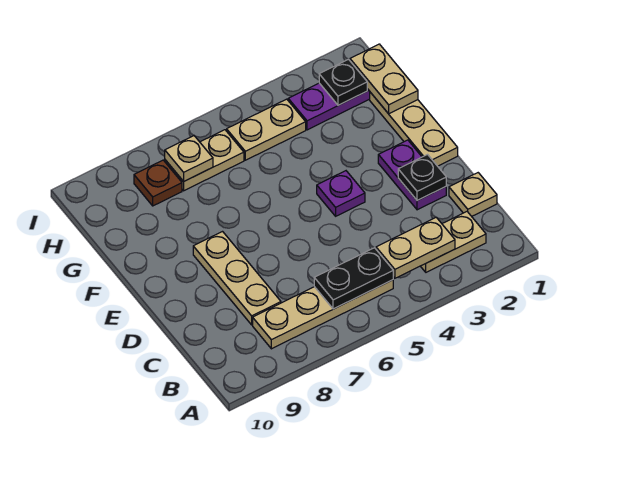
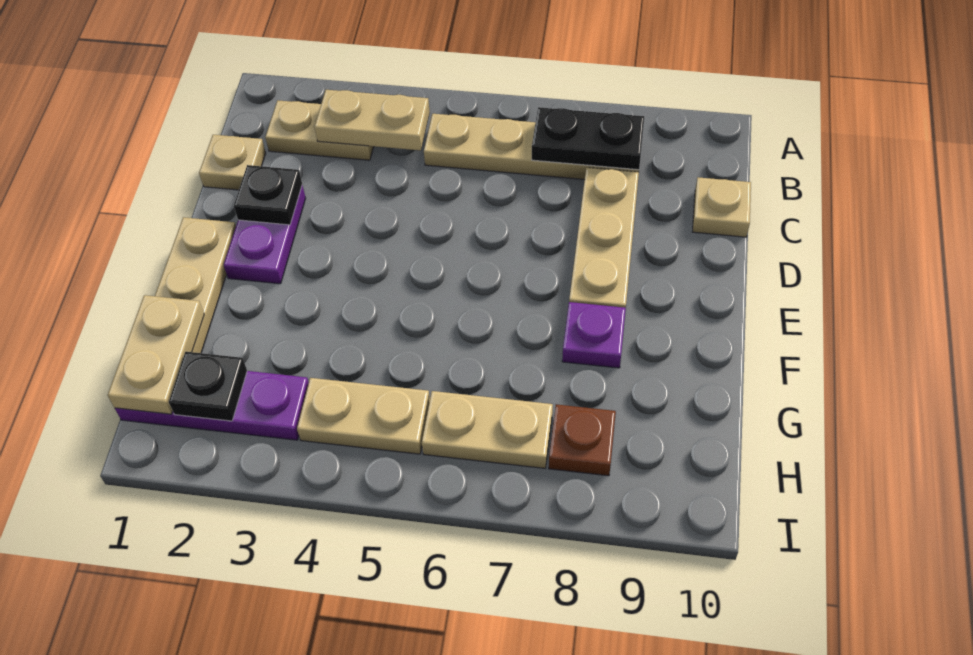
black 1x2 plate [314,248,393,309] -> black 1x2 plate moved to [532,107,644,170]
purple 1x1 plate [317,171,365,216] -> purple 1x1 plate moved to [562,302,626,368]
tan 1x1 plate [165,136,213,181] -> tan 1x1 plate moved to [693,177,751,237]

